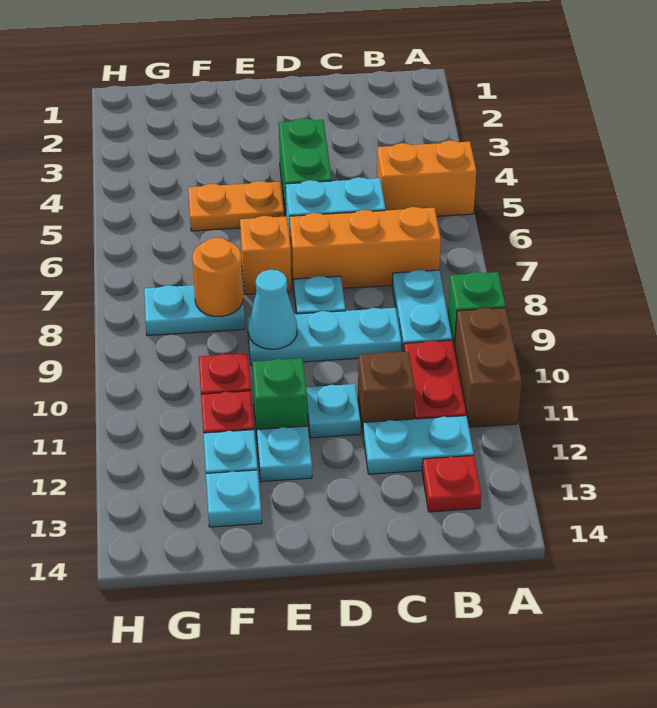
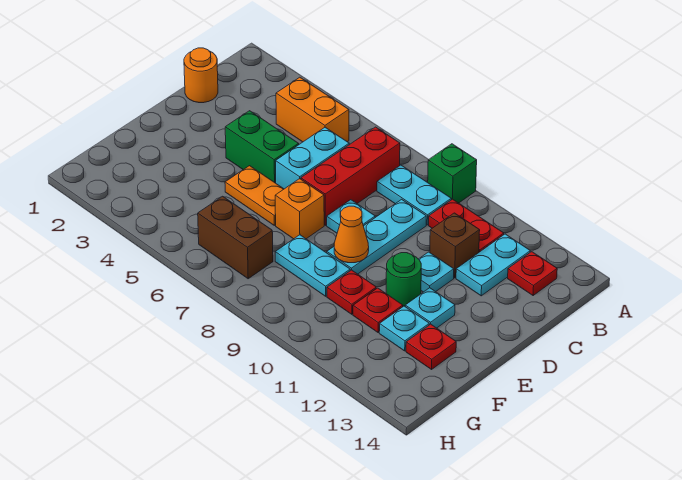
orange 1x2 brick [377,140,476,216] -> orange 1x2 brick turned to [276,77,349,142]
brown 1x2 brick [454,308,522,427] -> brown 1x2 brick moved to [198,196,273,279]
orange 1x3 brick [289,207,441,288] -> red 1x3 brick [301,127,400,225]
orange 1x2 plate [188,181,284,231] -> orange 1x2 plate turned to [225,166,284,225]
cyan 1x1 cone [248,270,297,349] -> orange 1x1 cone [334,206,369,263]
green 1x1 brick [252,358,307,433] -> green 1x1 round brick [386,253,421,306]
cyan 1x2 plate [144,285,245,336] -> cyan 1x2 plate turned to [275,235,350,296]
orange 1x1 round brick [192,238,243,317] -> orange 1x1 round brick moved to [184,48,218,103]
cyan 1x1 plate [206,470,262,527] -> red 1x1 plate [406,324,456,369]

